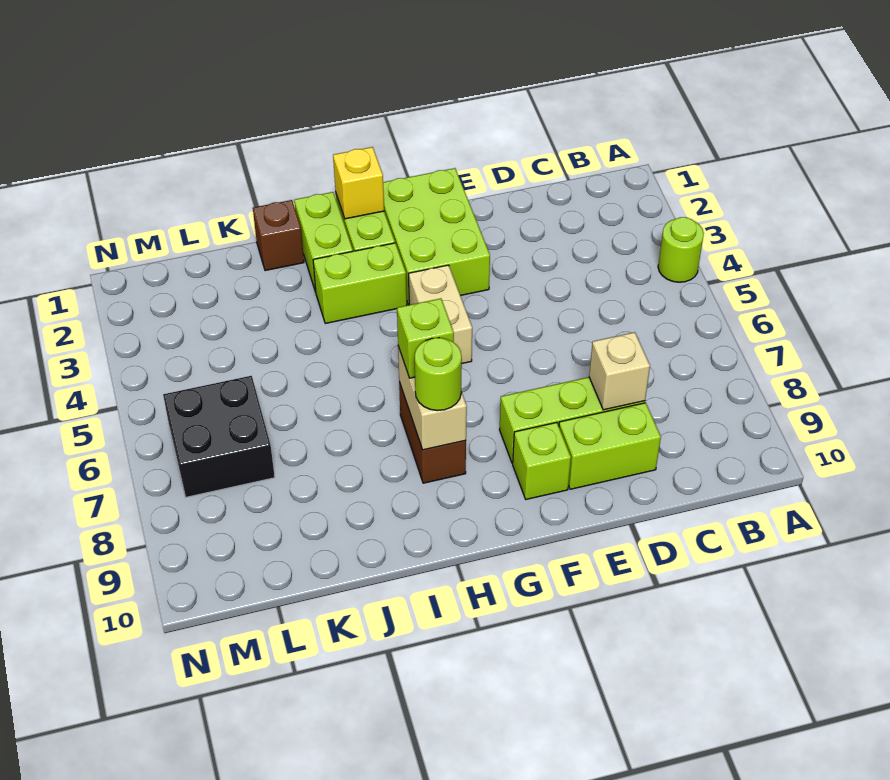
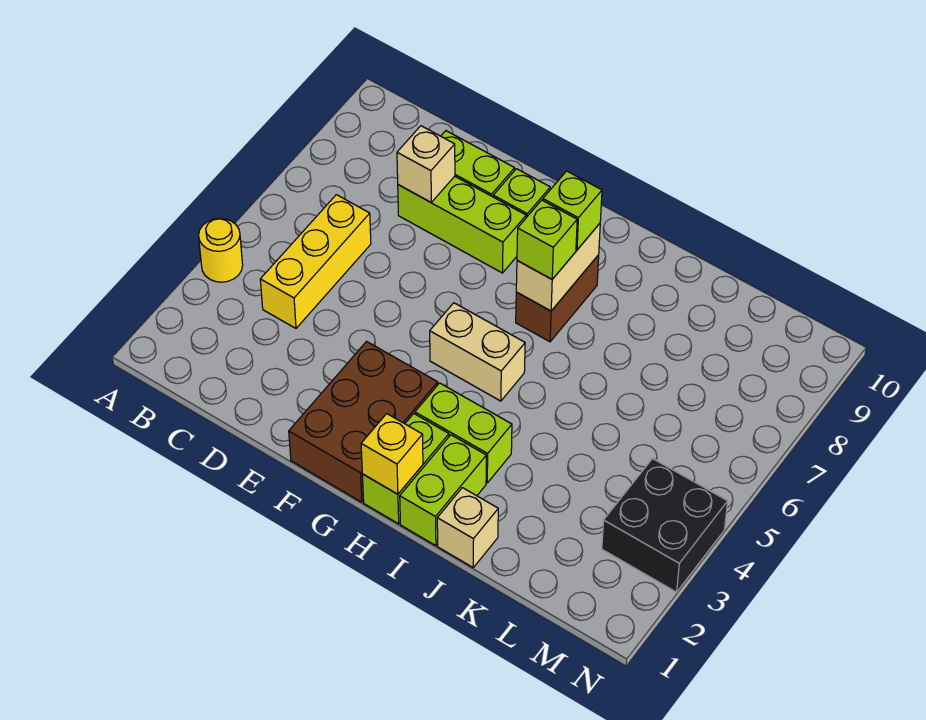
lime 1x1 round brick [658,217,704,282] -> yellow 1x1 round brick [199,218,243,282]
none -> yellow 1x3 brick [260,195,371,328]
lime 2x3 brick [383,168,490,305] -> brown 2x3 brick [289,342,438,502]
tan 1x2 brick [409,265,472,363] -> tan 1x2 brick turned to [430,303,525,401]
lime 1x1 round brick [415,338,462,411] -> lime 1x1 brick [543,171,602,250]
brown 1x1 brick [253,200,304,271] -> tan 1x1 brick [437,488,498,567]
black 2x2 brick [163,376,275,497] -> black 2x2 brick moved to [602,459,728,592]

